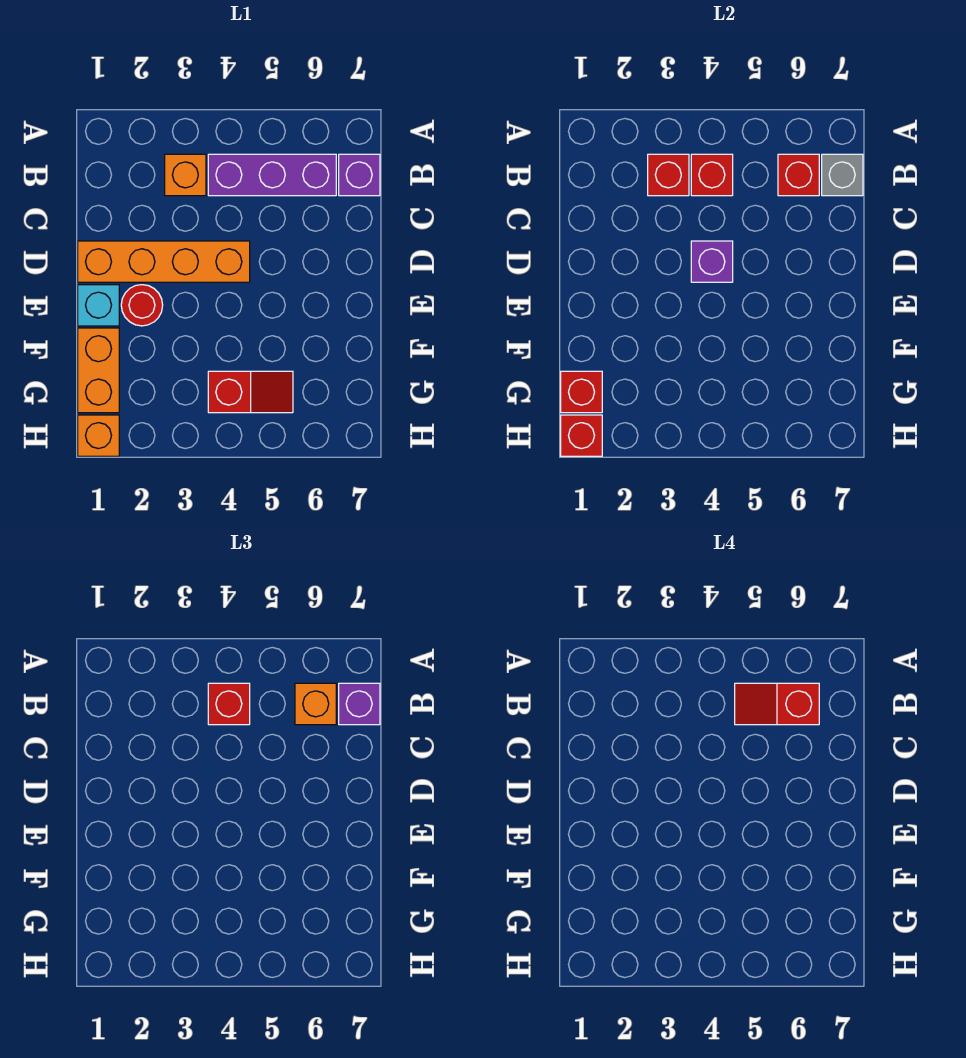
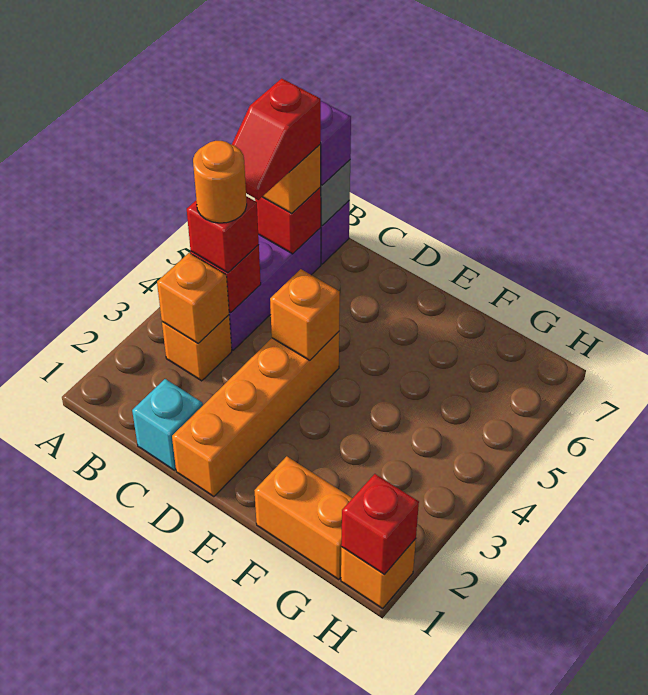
red 1x1 brick [648,154,689,196] -> orange 1x1 brick [157,253,229,343]
none -> orange 1x1 round brick [193,141,247,223]
purple 1x1 brick [691,241,733,282] -> orange 1x1 brick [270,269,340,360]
cyan 1x1 brick [78,285,119,326] -> cyan 1x1 brick moved to [132,379,203,470]
red 1x1 round brick [121,285,163,326] -> none
red 1x1 brick [561,371,602,413] -> none
red 1x2 slope [208,371,293,413] -> none

